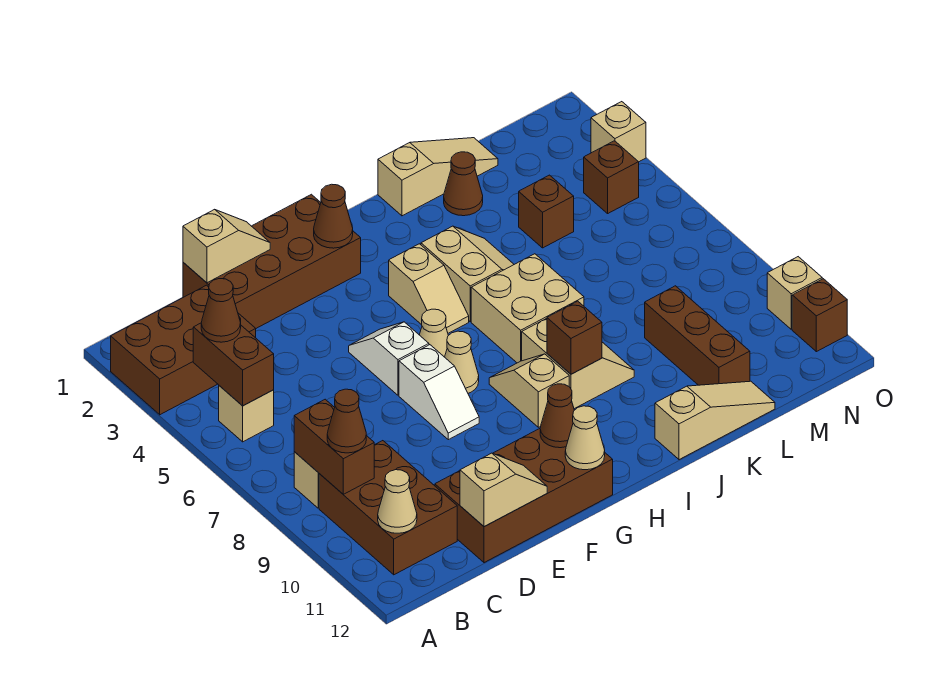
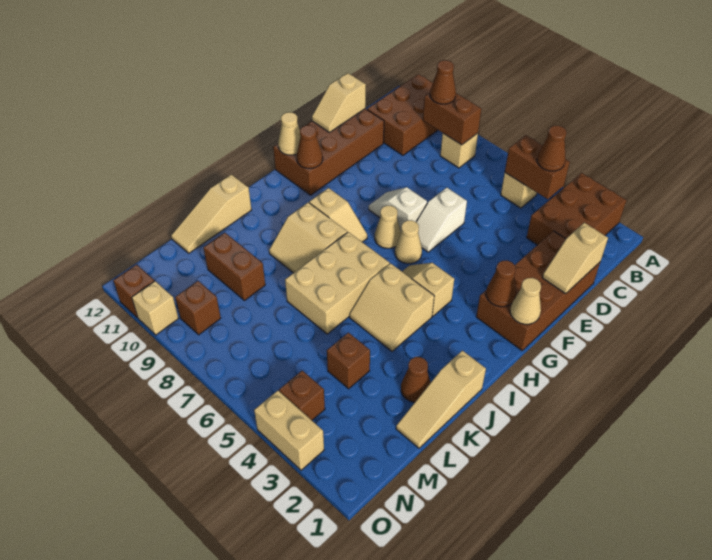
brown 2x3 brick [319,441,457,575] -> brown 2x3 brick turned to [367,74,438,155]
tan 1x1 cone [378,470,417,533] -> tan 1x1 cone moved to [510,278,541,324]
white 1x2 slope [349,322,429,395] -> white 1x2 slope turned to [416,187,467,252]
tan 2x2 brick [471,254,584,363] -> tan 2x3 brick [285,232,390,334]
brown 1x1 brick [547,301,602,374] -> brown 1x1 brick moved to [175,281,221,335]
brown 1x3 brick [645,286,750,385] -> brown 1x2 brick [204,233,265,301]
tan 1x1 brick [591,102,646,162] -> tan 1x2 brick [254,391,324,470]

